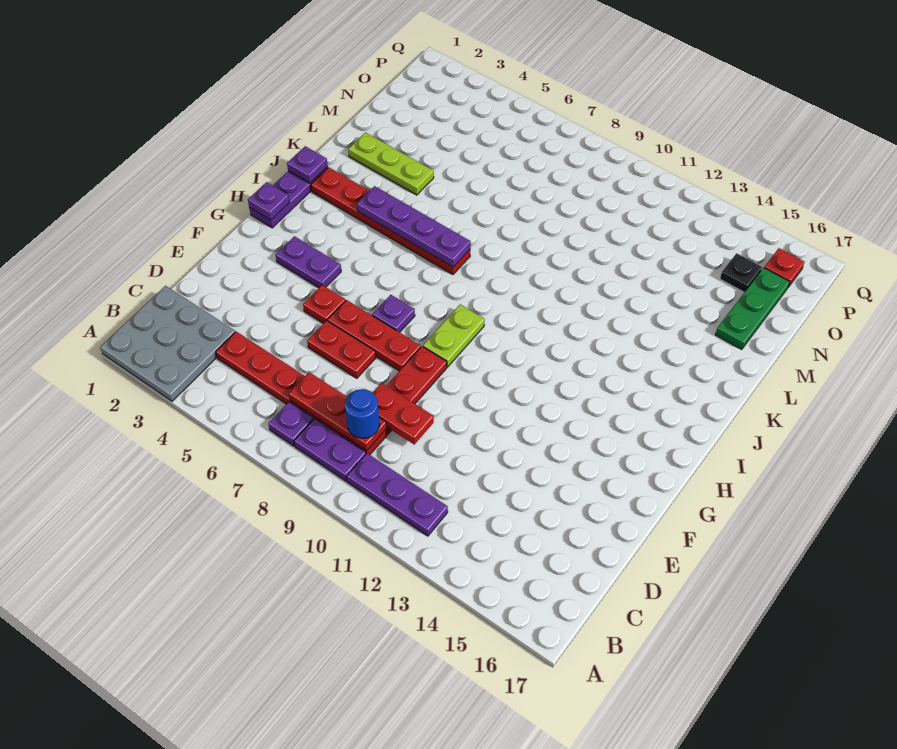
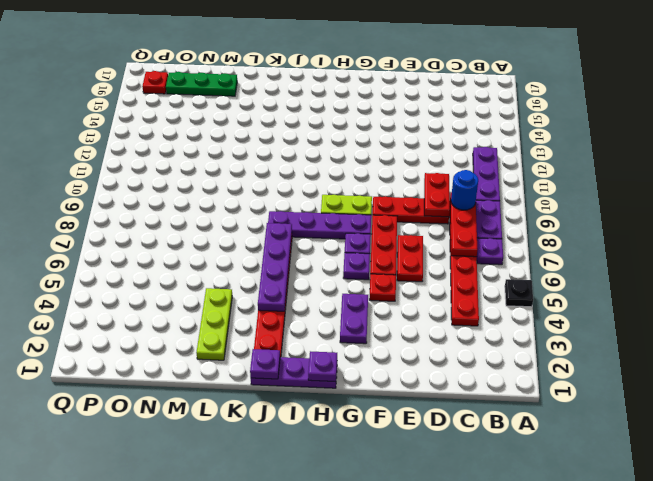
grey 3x3 plate [100,286,235,401] -> none
none -> purple 1x1 plate [343,253,370,280]
none -> purple 1x4 plate [268,211,371,239]
black 1x1 plate [720,253,762,292] -> black 1x1 plate moved to [505,279,533,307]

